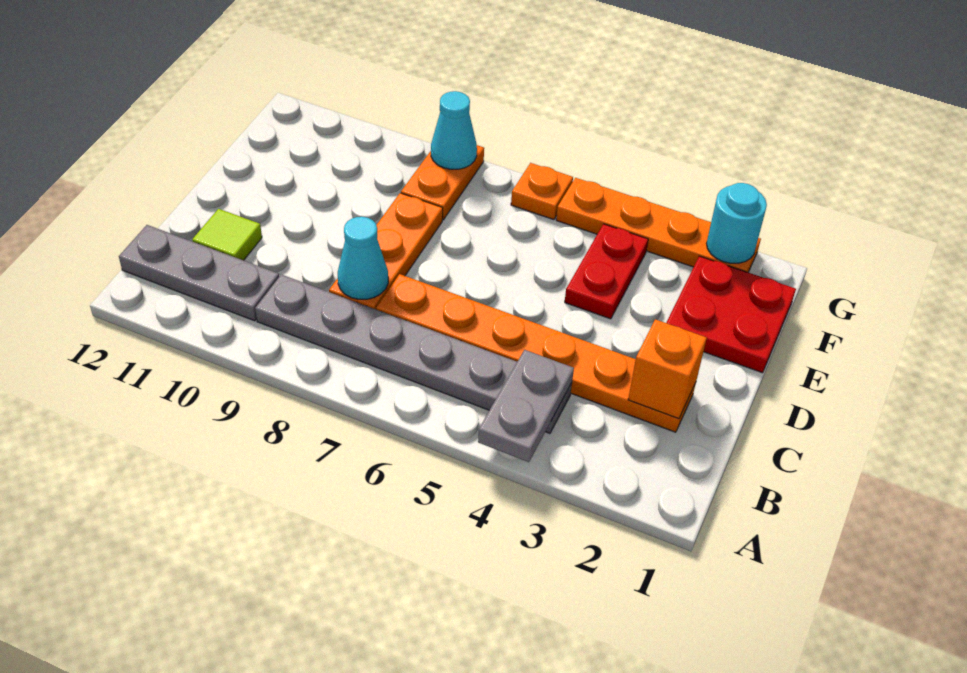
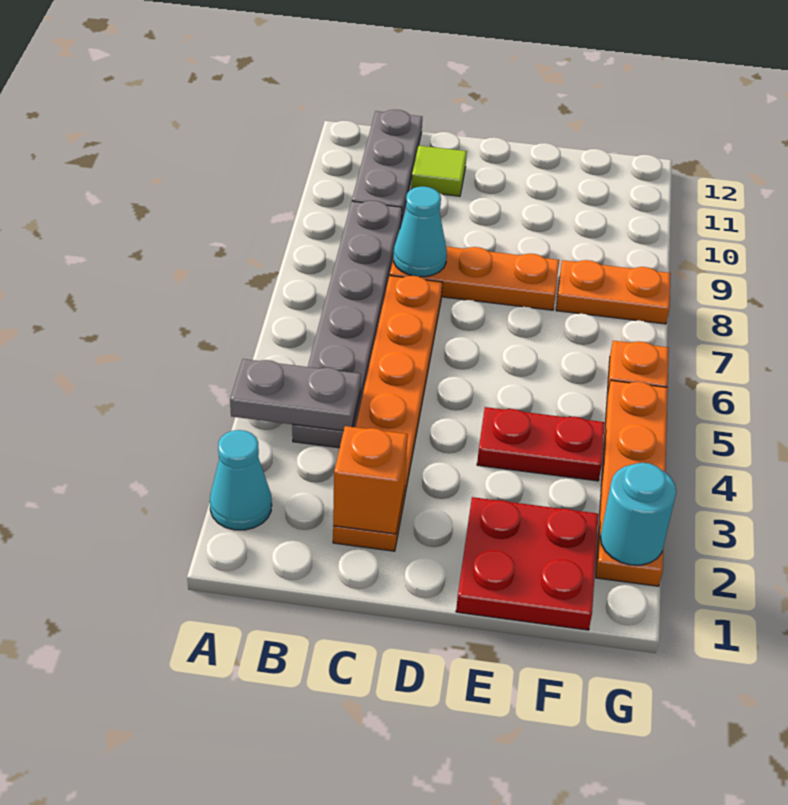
cyan 1x1 cone [431,91,477,169] -> cyan 1x1 cone moved to [210,430,272,530]

